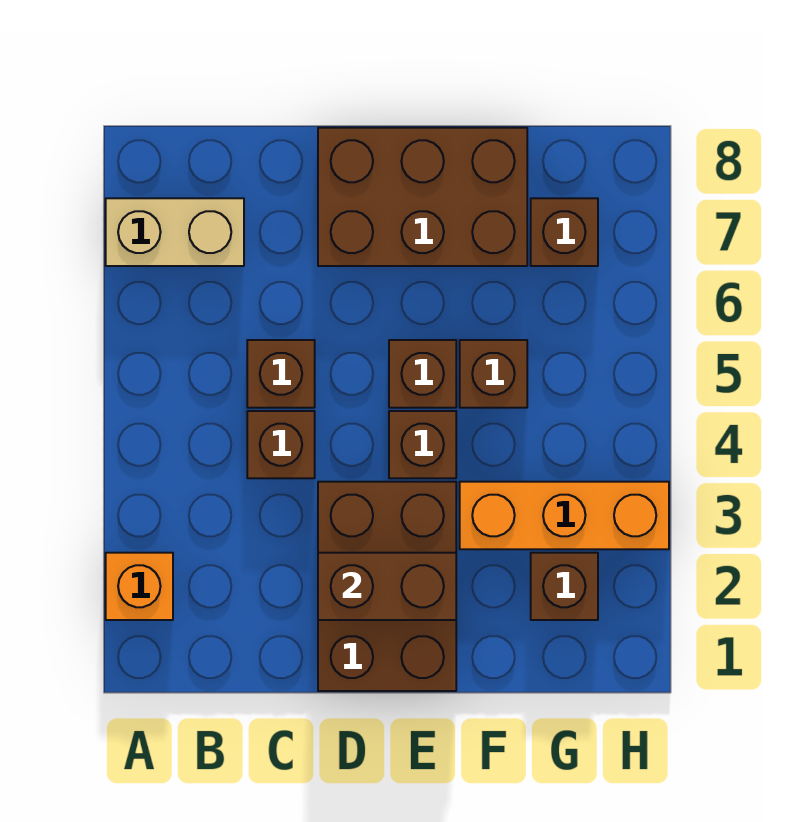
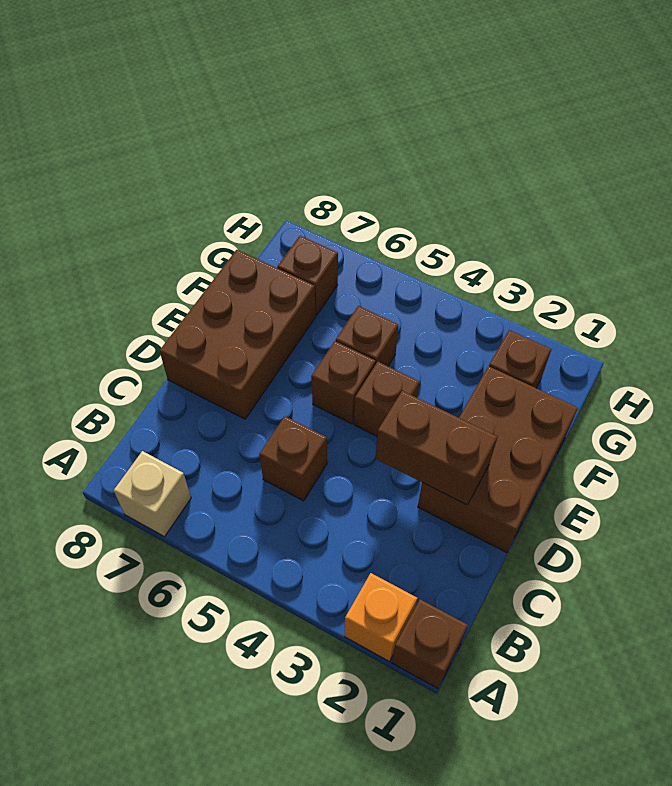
tan 1x2 brick [106,198,244,266] -> tan 1x1 brick [114,451,191,537]
brown 1x1 brick [247,411,315,478] -> brown 1x1 brick moved to [392,599,468,688]
brown 2x3 brick [318,482,456,691] -> brown 2x3 brick turned to [418,366,578,553]
brown 1x2 brick [318,553,456,620] -> brown 1x2 brick turned to [376,391,497,505]
orange 1x3 brick [460,482,669,549] -> none

